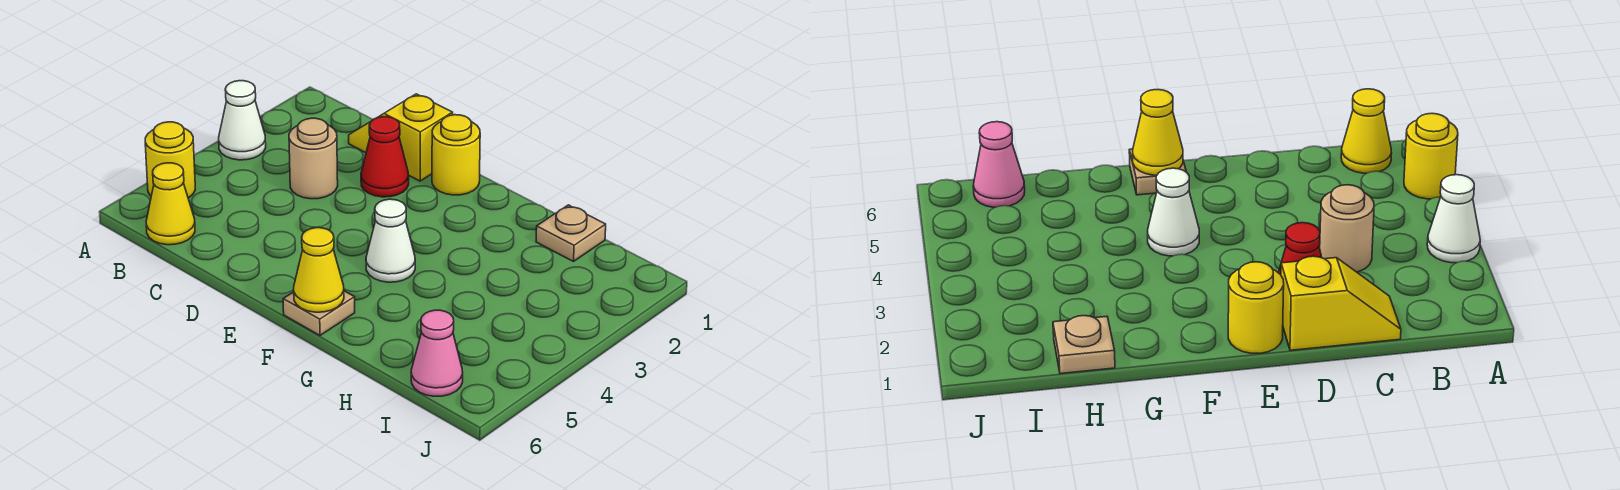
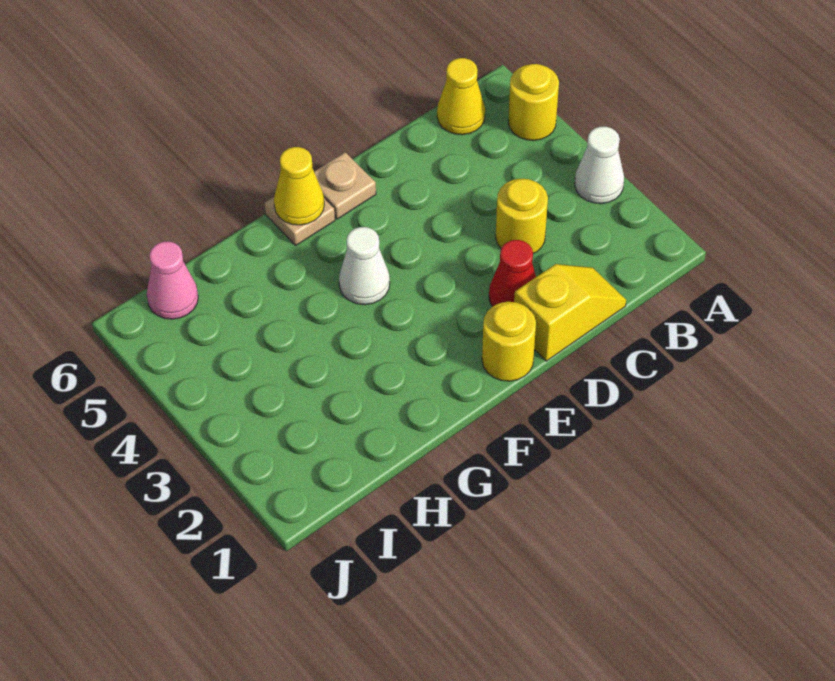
tan 1x1 round brick [289,118,338,199] -> yellow 1x1 round brick [496,179,548,254]
tan 1x1 plate [536,205,606,261] -> tan 1x1 plate moved to [314,152,376,219]

